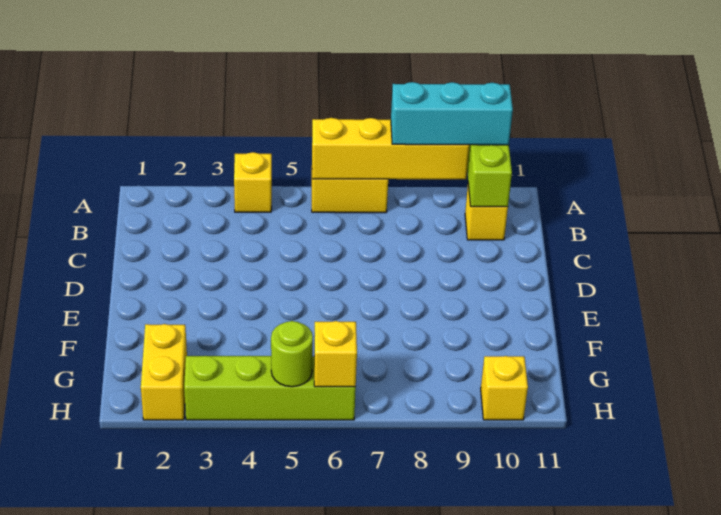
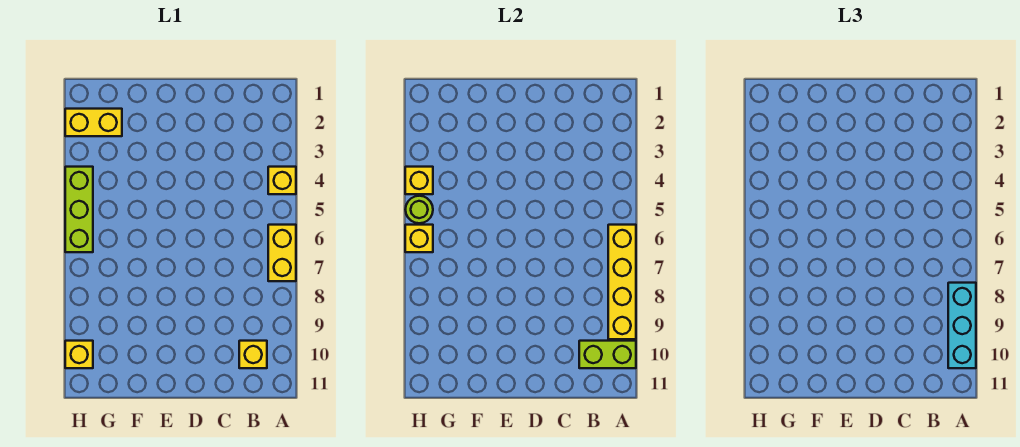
lime 1x4 brick [184,356,356,420] -> lime 1x3 brick [65,167,93,252]
none -> yellow 1x1 brick [405,167,433,194]

